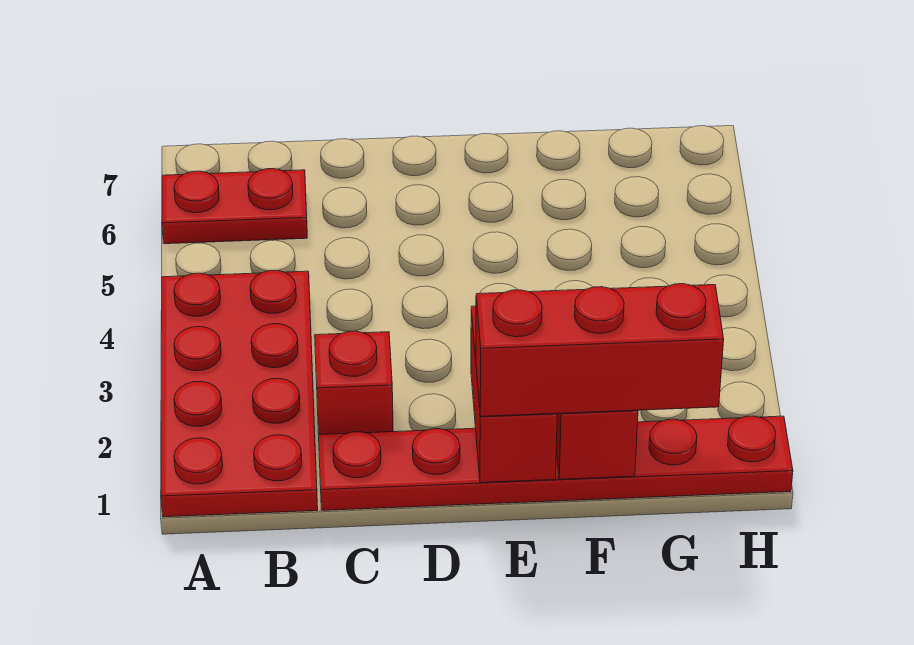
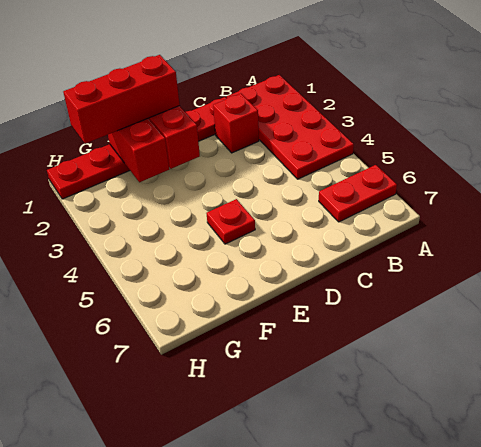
none -> red 1x1 plate [206,199,255,244]

